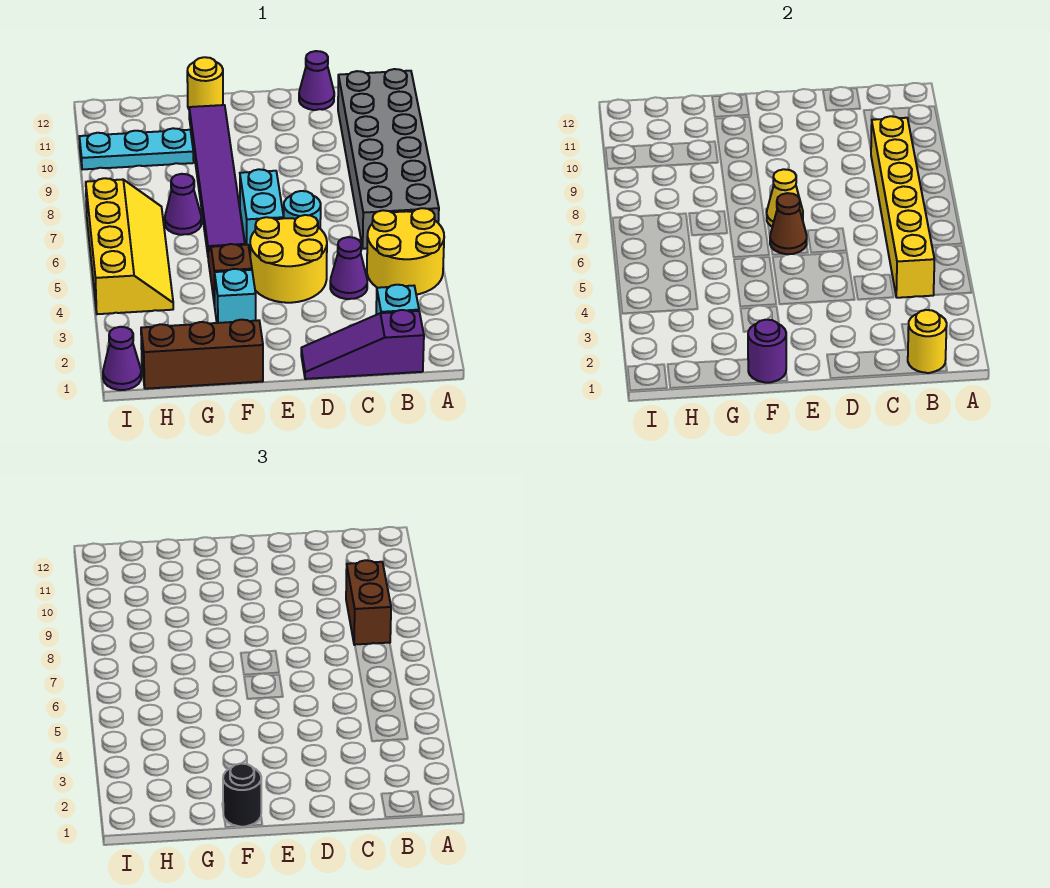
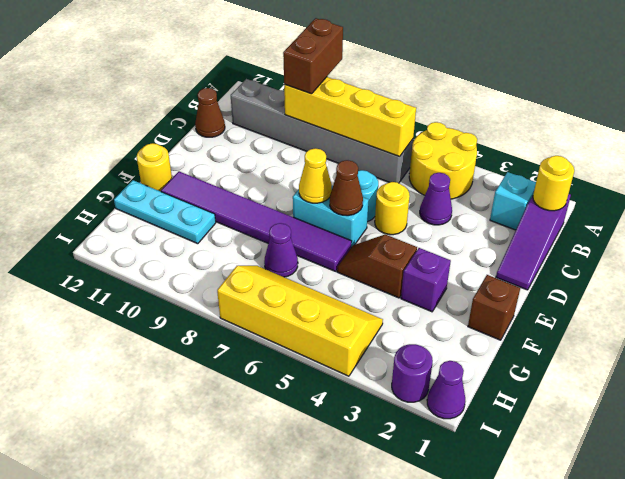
grey 2x6 brick [338,69,439,249] -> grey 1x6 brick [231,79,413,183]
yellow 1x6 brick [871,116,934,298] -> yellow 1x4 brick [284,77,416,157]
brown 1x2 brick [346,560,391,645] -> brown 1x2 brick turned to [283,18,343,94]
purple 1x1 cone [299,51,334,110] -> brown 1x1 cone [195,88,225,137]
yellow 2x2 round brick [250,215,327,303] -> yellow 1x1 round brick [375,182,410,235]
brown 1x3 brick [141,320,263,389] -> brown 1x1 brick [468,275,520,340]
purple 1x1 round brick [748,320,786,383] -> purple 1x1 round brick moved to [392,344,433,402]
black 1x1 round brick [223,764,261,827] -> none
cyan 1x1 brick [214,269,256,323] -> purple 1x1 brick [401,248,451,312]
cyan 1x3 plate [79,128,194,170] -> cyan 1x3 plate turned to [114,180,216,244]

